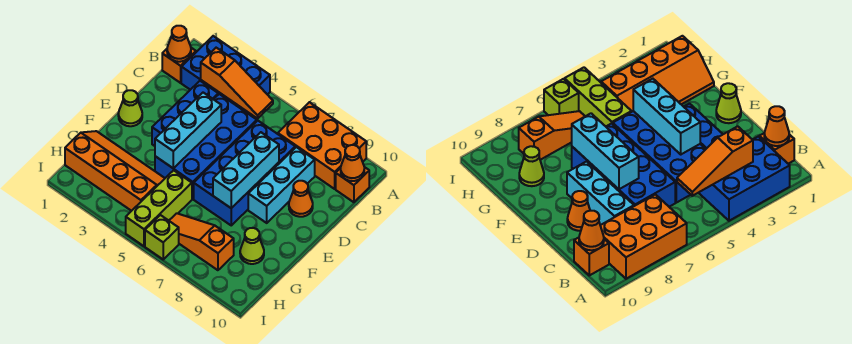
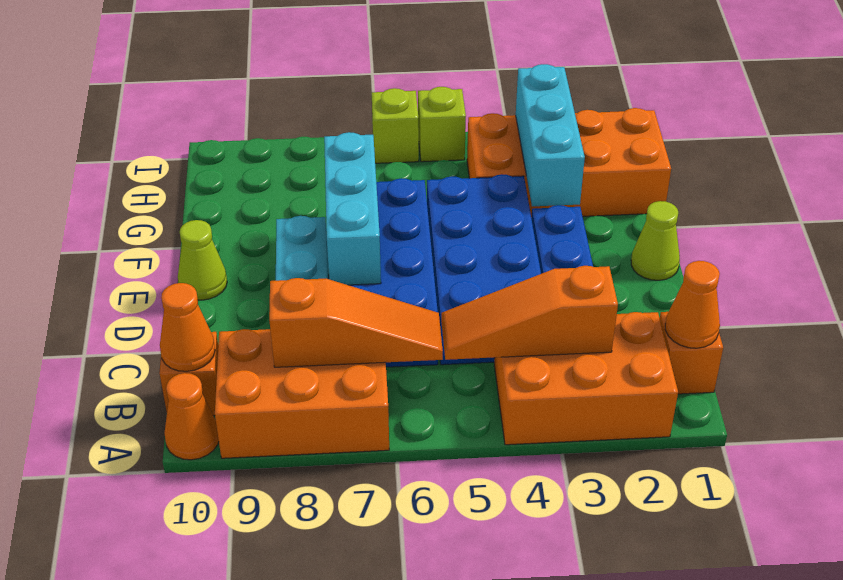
blue 2x3 brick [181,36,270,113] -> orange 2x3 brick [494,312,678,445]
cyan 1x3 brick [155,93,221,169] -> cyan 1x3 brick moved to [516,64,585,206]
orange 1x1 cone [289,181,313,217] -> orange 1x1 cone moved to [164,373,219,460]
orange 2x4 slope [65,131,165,211] -> orange 2x4 brick [467,108,671,217]
lime 1x3 brick [126,170,192,246] -> lime 1x1 brick [418,87,466,162]
lime 1x1 cone [240,228,264,264] -> lime 1x1 cone moved to [178,220,227,300]
orange 1x3 slope [169,213,234,270] -> orange 1x3 slope moved to [269,278,443,367]

